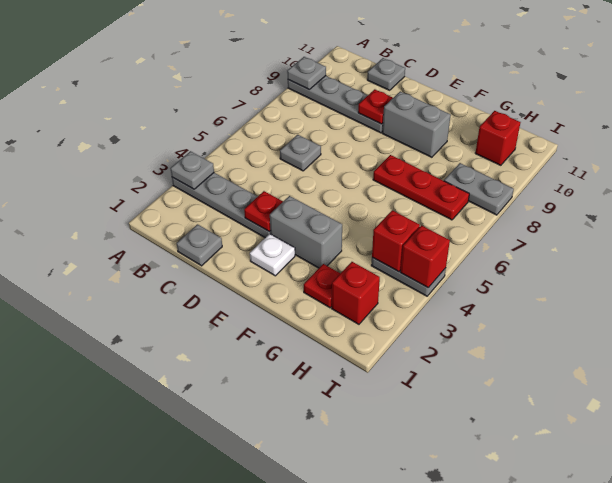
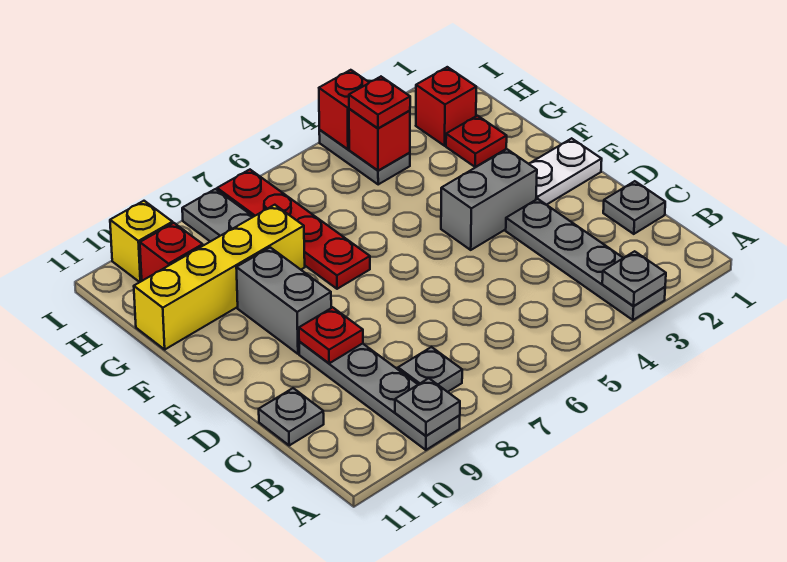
grey 1x1 plate [280,135,321,171] -> grey 1x1 plate moved to [398,347,462,392]
red 1x1 plate [244,191,283,232] -> red 1x1 plate moved to [349,77,410,128]
white 1x1 plate [250,234,295,276] -> white 1x2 plate [529,138,602,205]
grey 1x2 brick [270,196,342,268] -> grey 1x2 brick turned to [441,149,537,250]
red 1x3 plate [373,155,469,220] -> red 1x4 plate [217,170,370,289]
none -> yellow 1x4 brick [134,205,305,349]
none -> yellow 1x1 brick [110,201,173,282]

